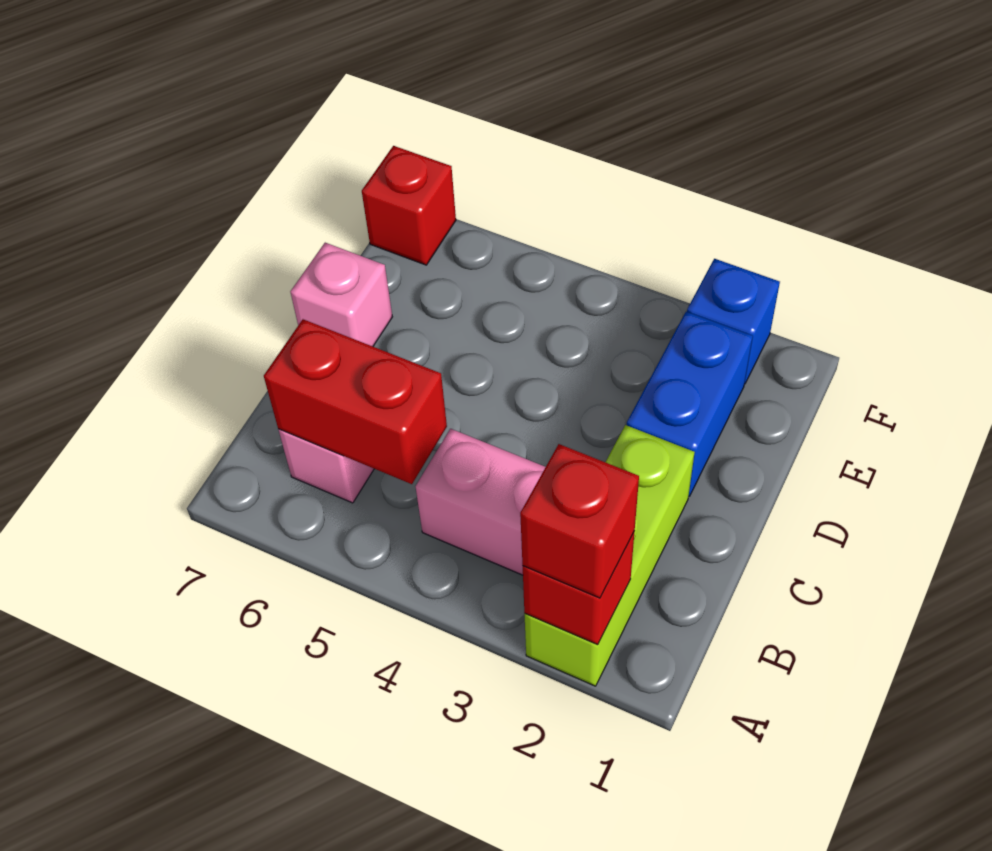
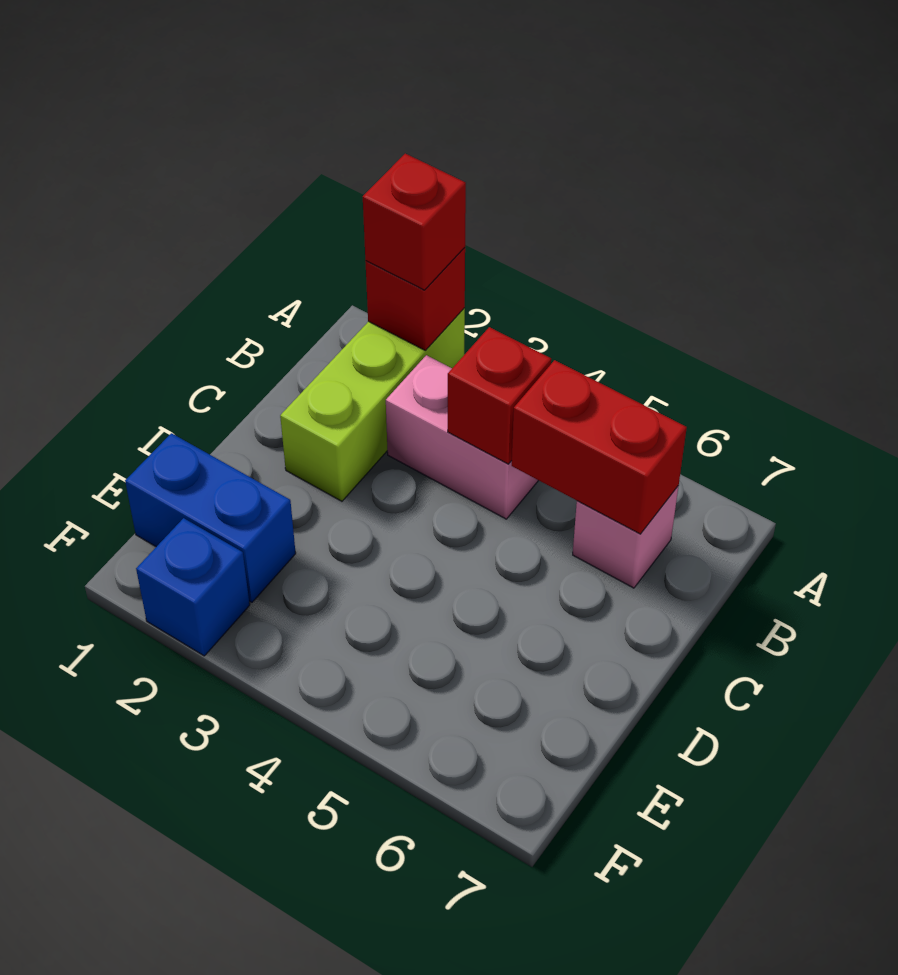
blue 1x2 brick [627,312,753,496] -> blue 1x2 brick turned to [125,433,296,603]
pink 1x1 brick [290,243,392,346] -> none
red 1x1 brick [362,146,456,265] -> red 1x1 brick moved to [448,327,551,464]

